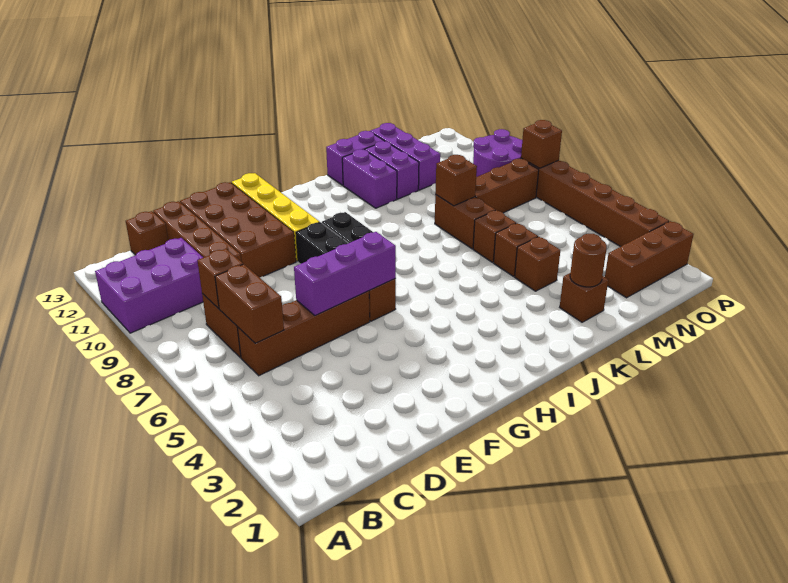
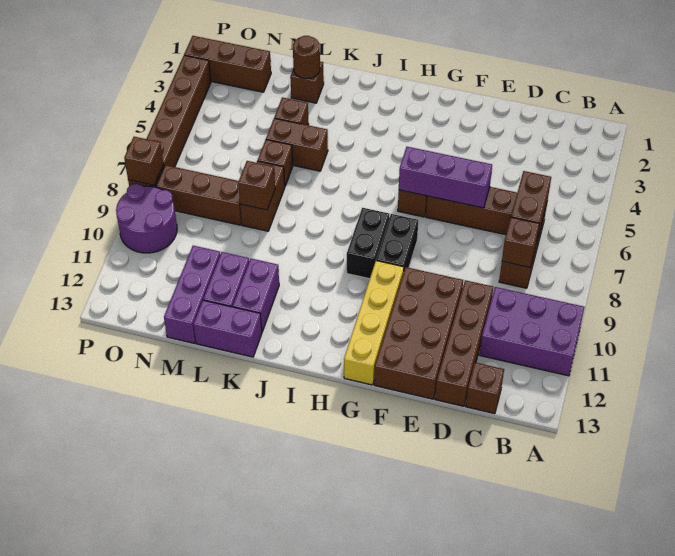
brown 1x1 brick [494,223,538,276] -> brown 1x2 brick [266,118,328,171]

